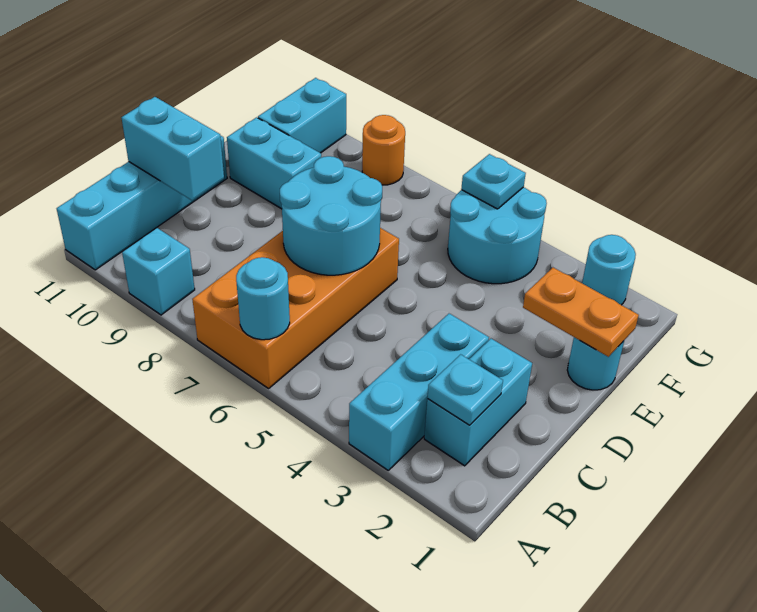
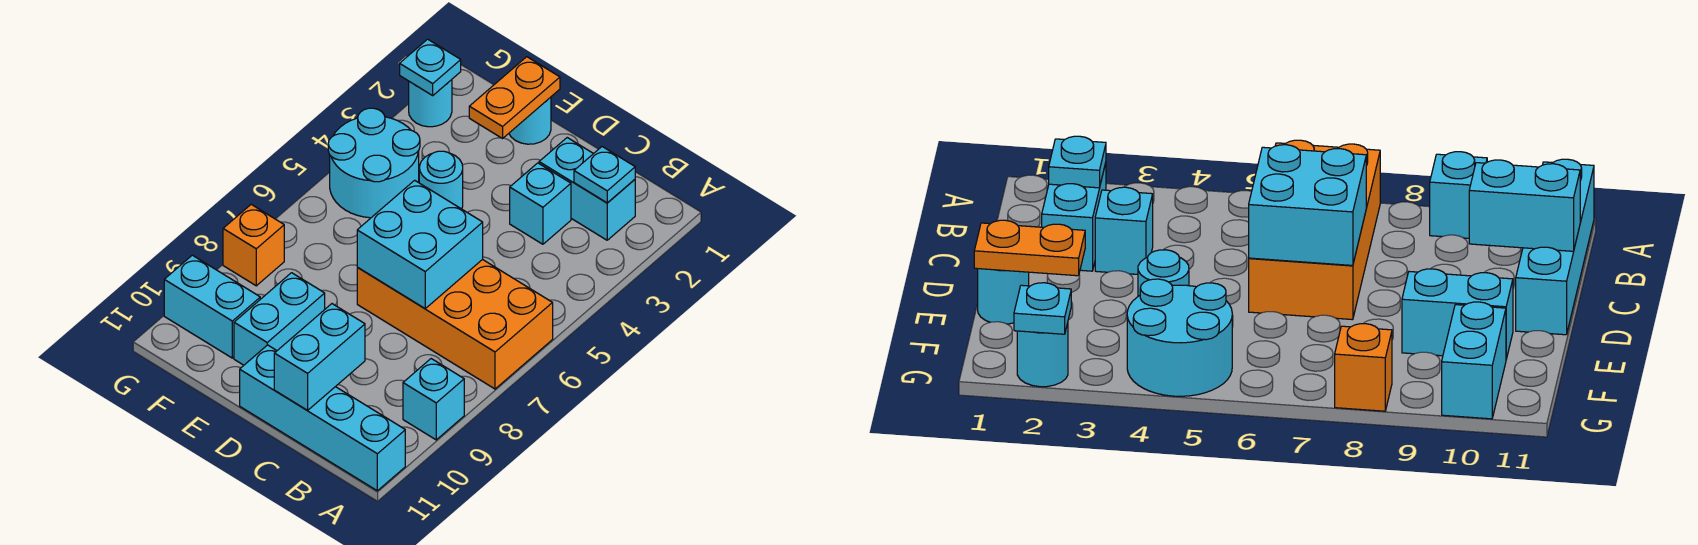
cyan 1x3 brick [349,314,489,470] -> cyan 1x1 brick [510,163,571,244]
cyan 1x1 round brick [236,257,290,340] -> cyan 1x1 round brick moved to [419,151,463,209]
cyan 2x2 round brick [280,156,382,275] -> cyan 2x2 brick [357,180,483,308]
cyan 1x1 plate [461,154,526,209] -> cyan 1x1 plate moved to [400,39,461,95]
orange 1x1 round brick [362,115,405,185] -> orange 1x1 brick [223,204,284,286]

